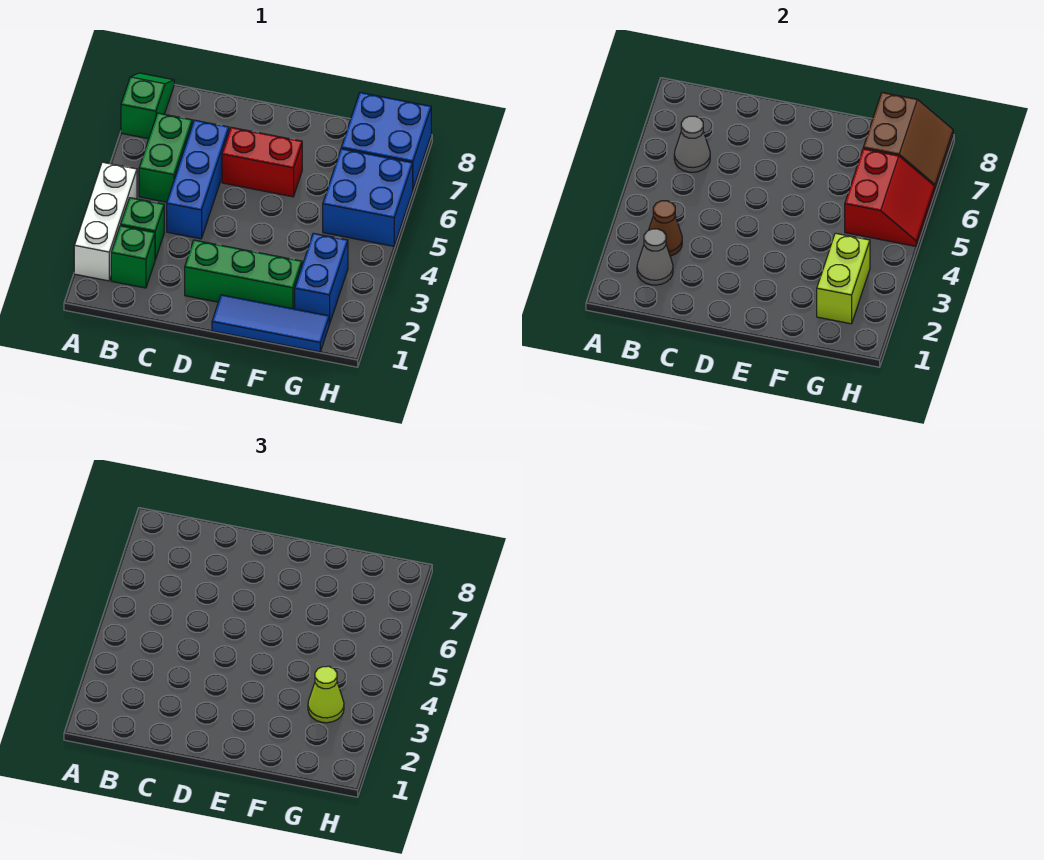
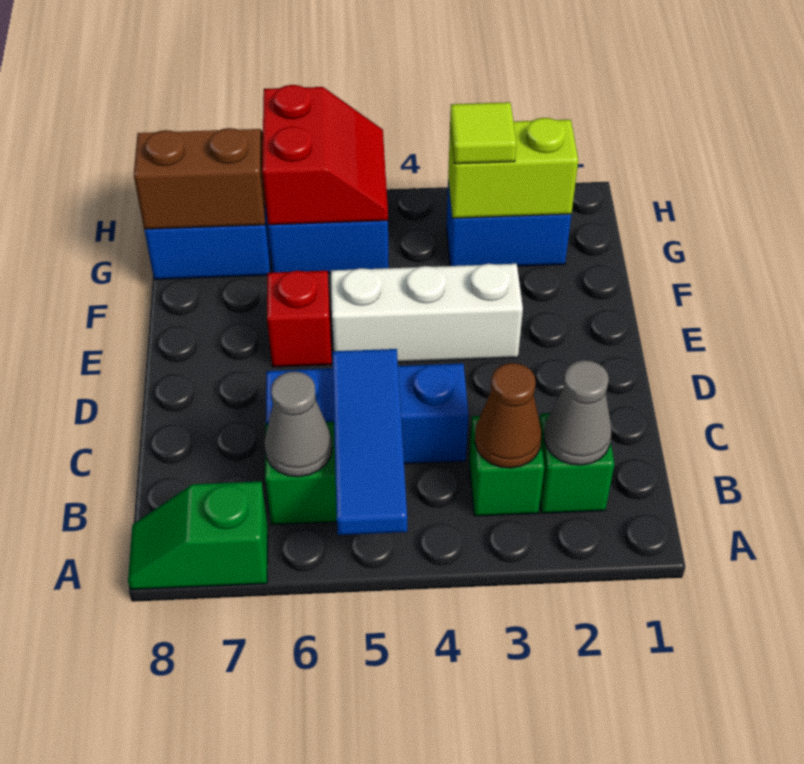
white 1x3 brick [74,162,137,281] -> white 1x3 brick moved to [331,264,523,362]
green 1x3 brick [185,240,302,309] -> none
red 1x2 brick [222,127,302,197] -> red 1x1 brick [267,271,332,367]
blue 1x3 tile [212,295,329,352] -> blue 1x3 tile moved to [332,349,407,535]
lime 1x1 cone [308,666,344,723] -> lime 1x1 tile [450,102,516,164]
red 2x2 slope [845,149,935,246] -> red 2x2 slope turned to [262,85,388,225]

